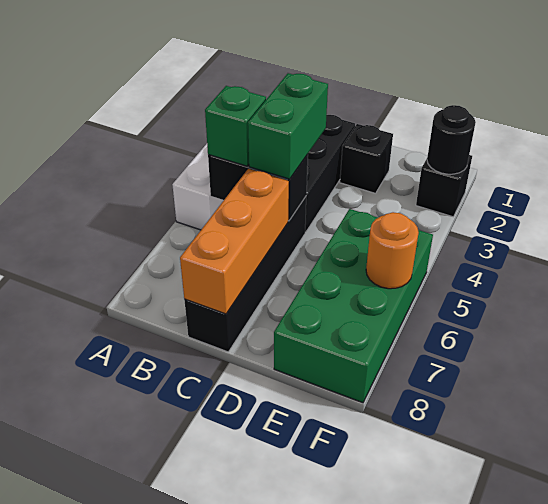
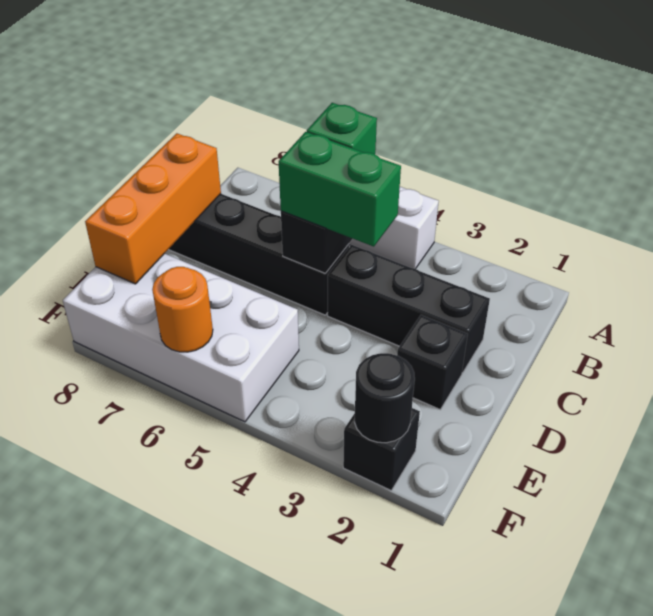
orange 1x3 brick [180,169,289,314] -> orange 1x3 brick turned to [85,133,221,284]
green 2x4 brick [274,209,433,403] -> white 2x4 brick [63,253,299,422]

